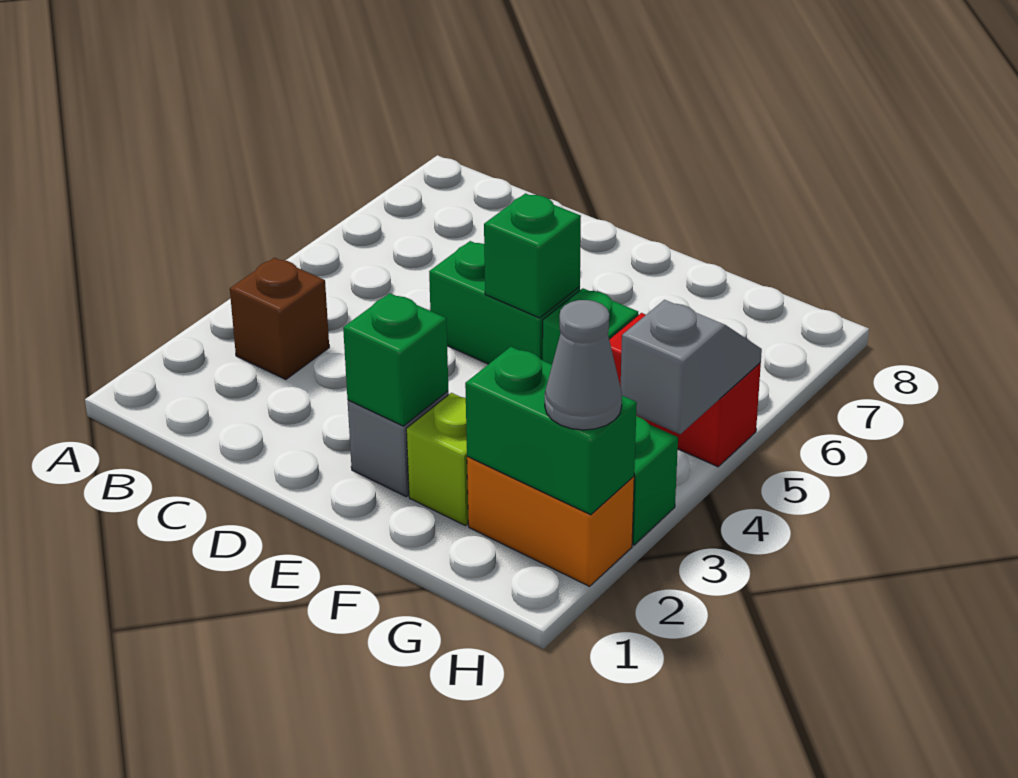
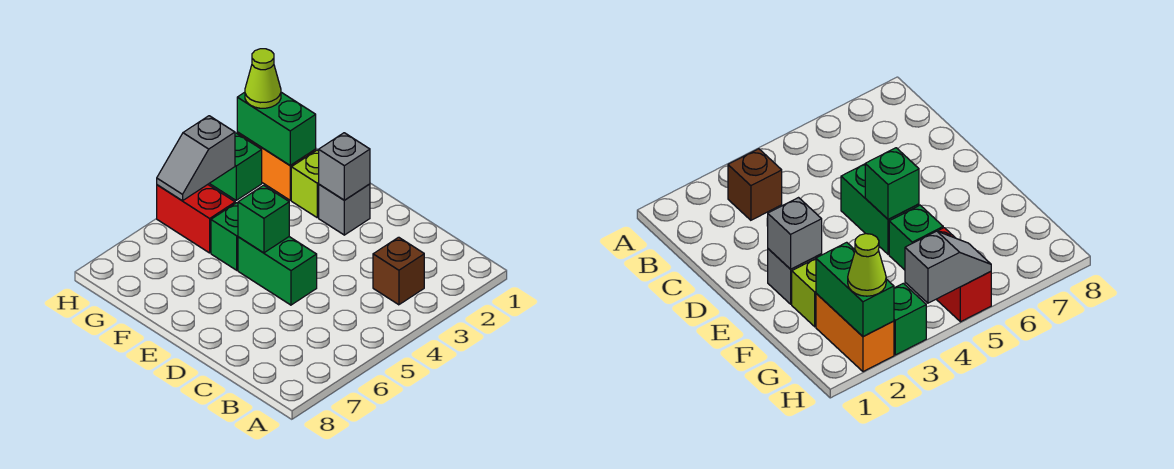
green 1x1 brick [343,293,448,426] -> grey 1x1 brick [319,133,370,200]
grey 1x1 cone [545,300,622,430] -> lime 1x1 cone [245,49,281,108]

